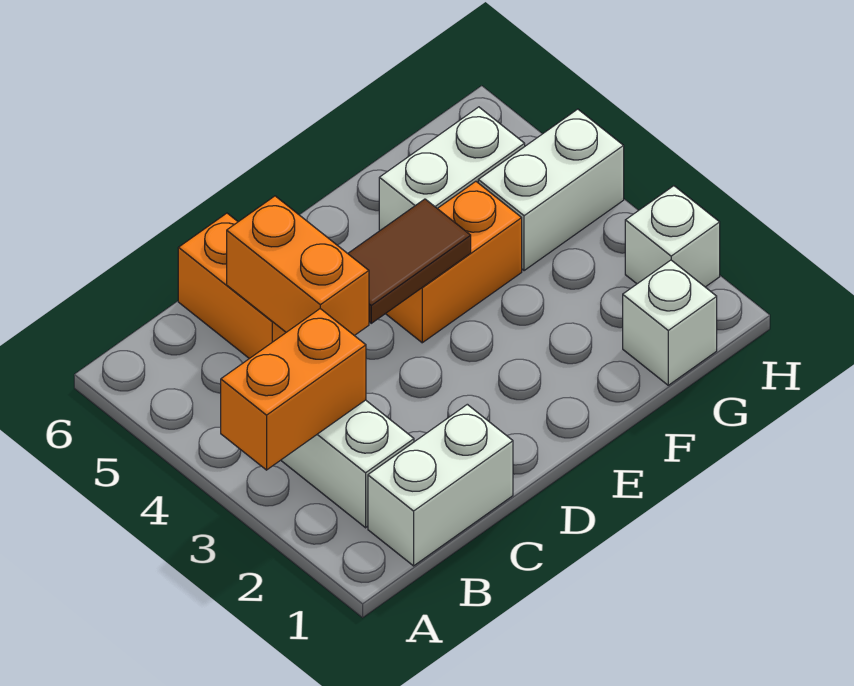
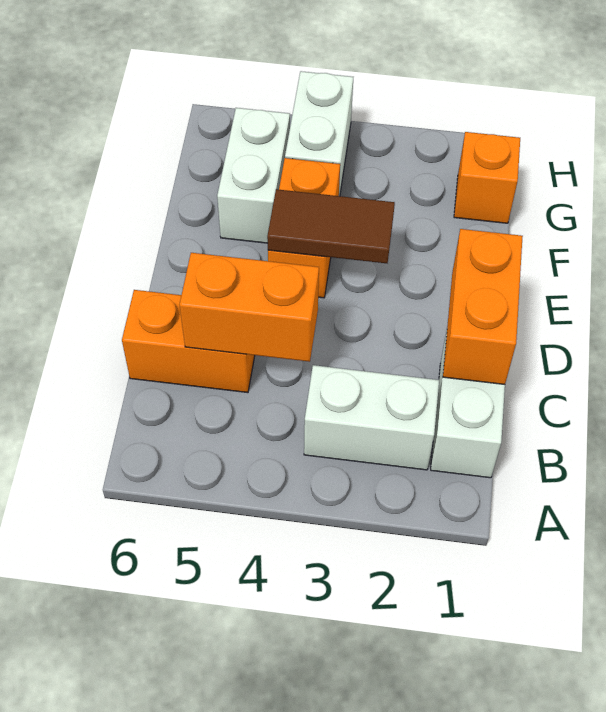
orange 1x2 brick [221,309,366,470] -> orange 1x2 brick moved to [443,229,523,384]
brown 1x2 tile [348,199,471,323] -> brown 1x2 tile turned to [267,189,395,263]
white 1x1 brick [623,260,717,385] -> orange 1x1 brick [454,132,520,223]
white 1x1 brick [625,186,720,287] -> none

